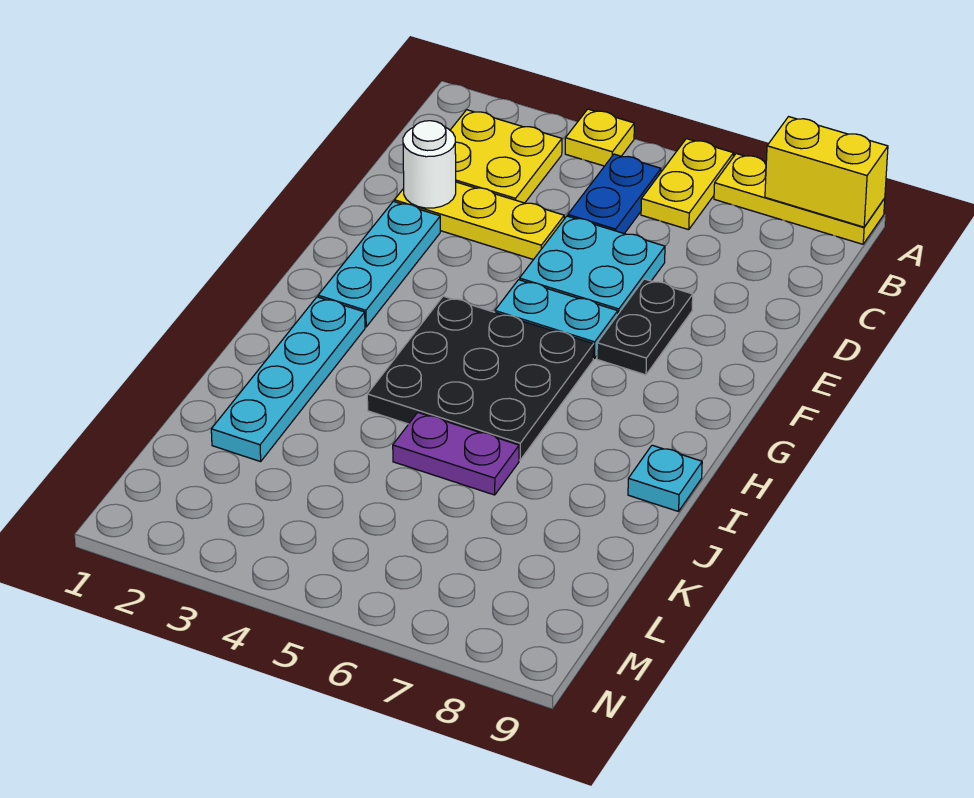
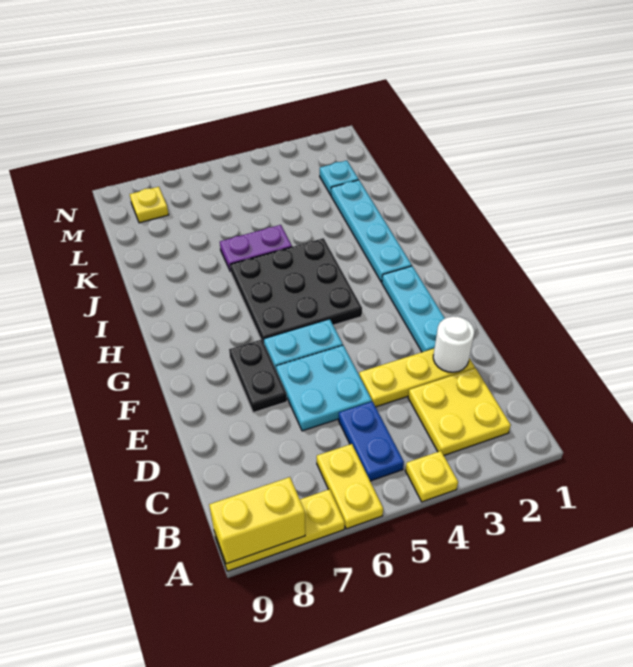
cyan 1x1 plate [628,445,702,511] -> cyan 1x1 plate moved to [320,161,359,195]
none -> yellow 1x1 plate [130,187,169,223]

